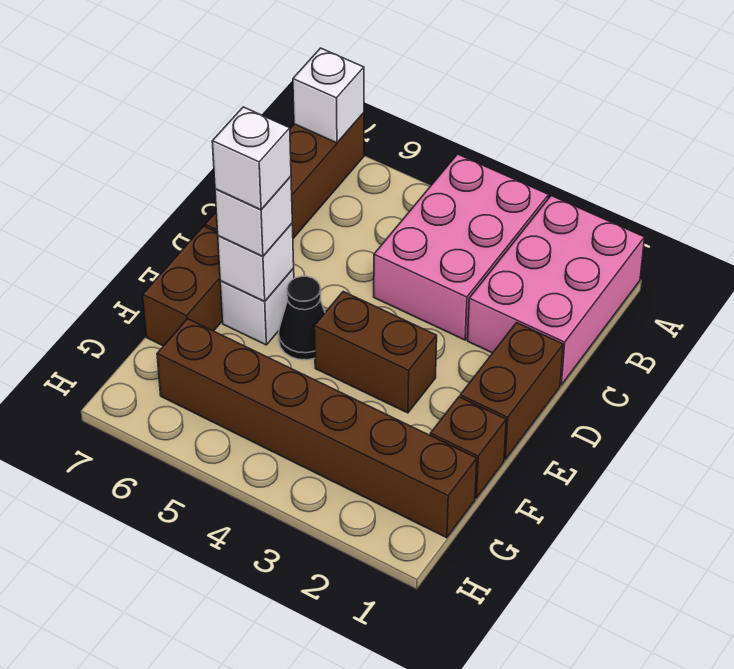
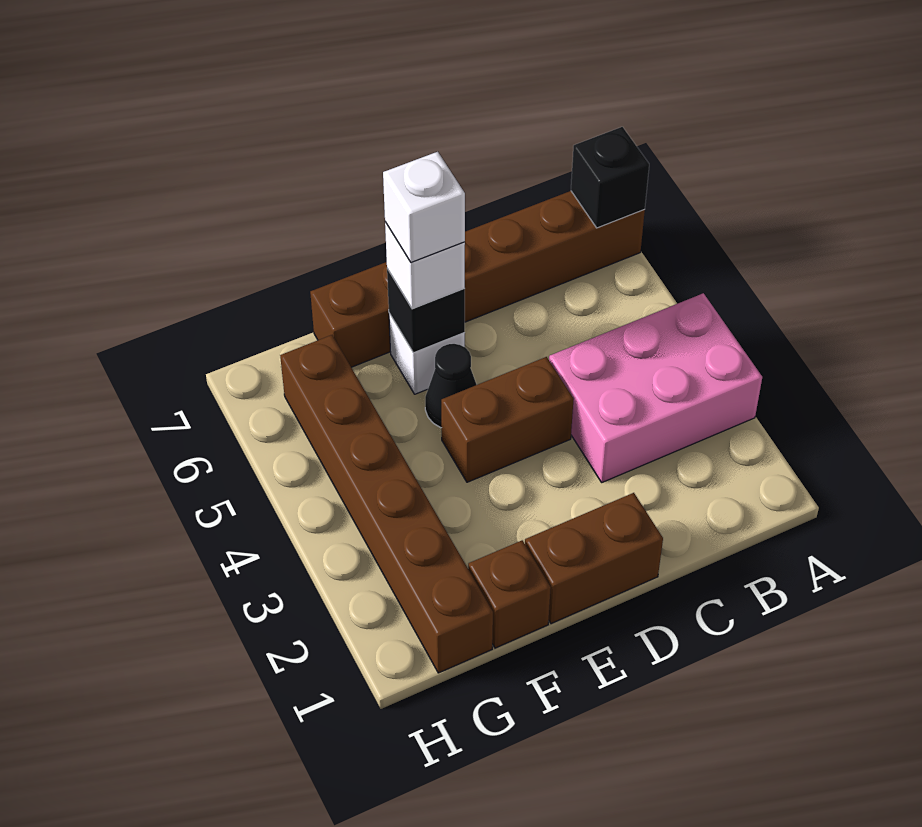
pink 2x3 brick [468,196,645,385] -> none
white 1x1 brick [293,48,364,143] -> black 1x1 brick [571,127,649,228]
brown 1x2 brick [314,292,437,413] -> brown 1x2 brick turned to [441,357,574,482]
white 1x1 brick [218,224,294,302] -> black 1x1 brick [387,269,465,353]

